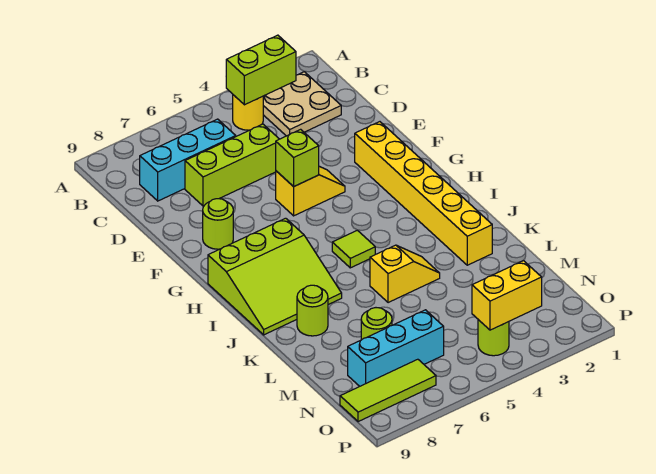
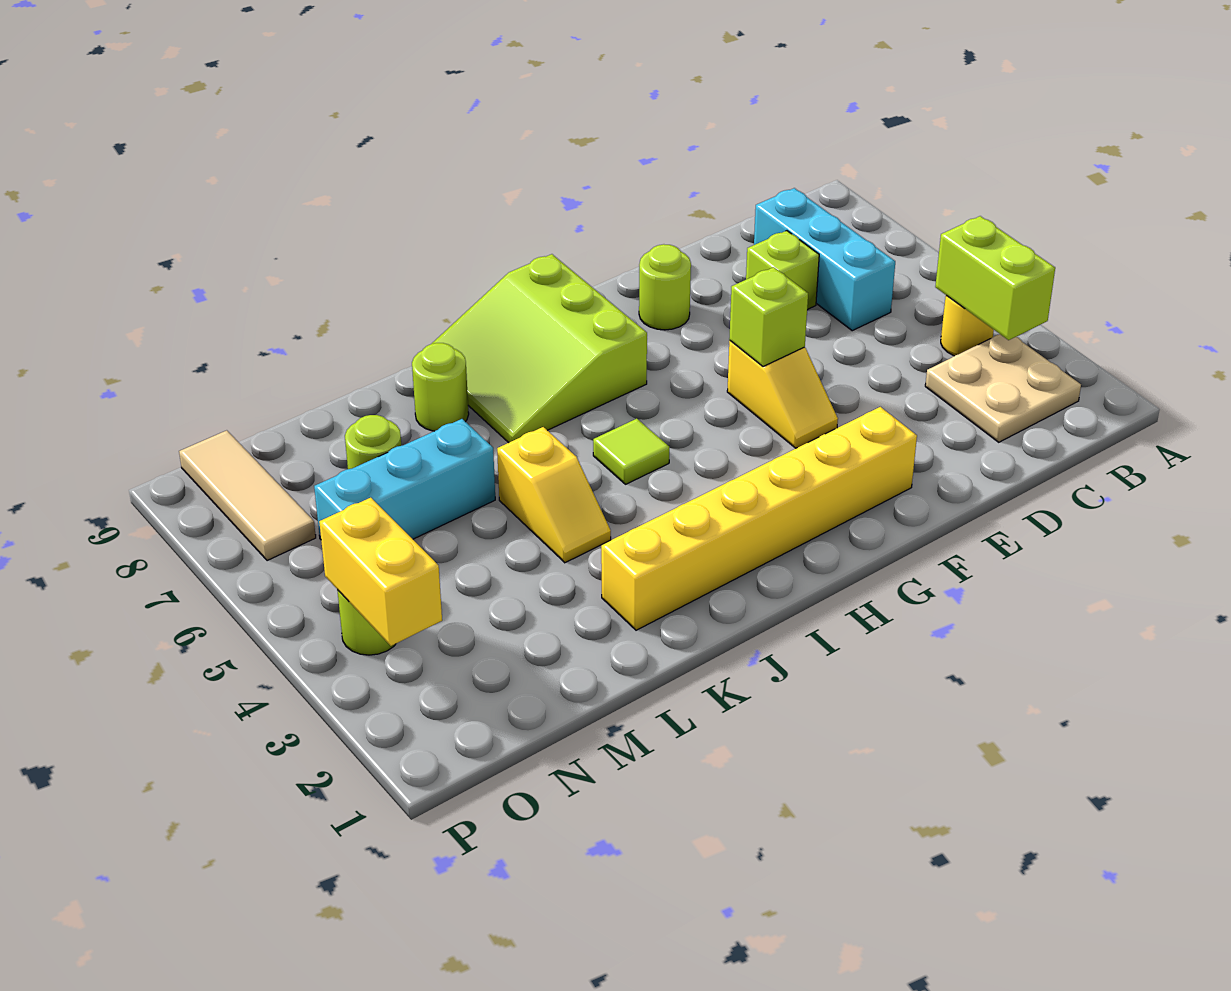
lime 1x3 brick [185,124,279,206] -> lime 1x1 brick [746,231,819,310]
cyan 1x3 brick [348,310,444,386] -> cyan 1x3 brick turned to [314,419,495,539]
lime 1x3 tile [340,359,436,422] -> tan 1x3 tile [179,430,316,561]

